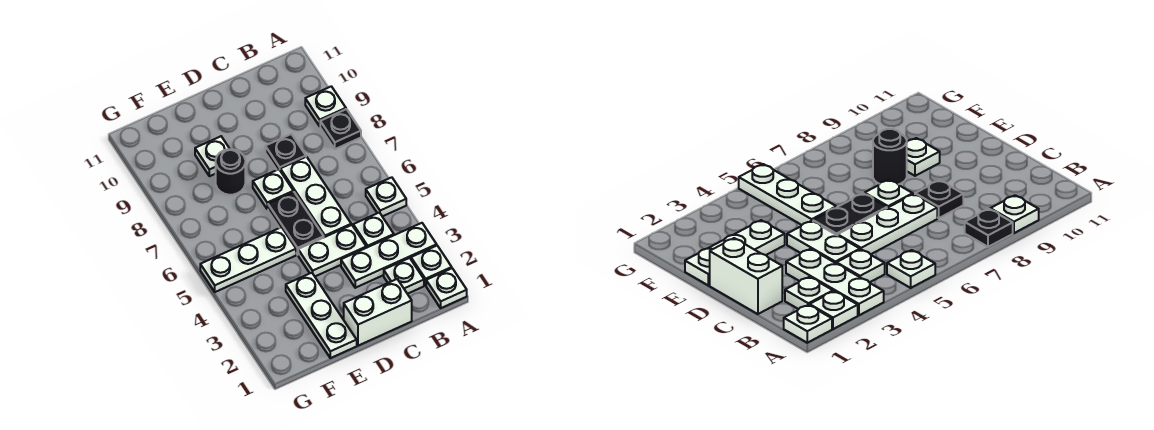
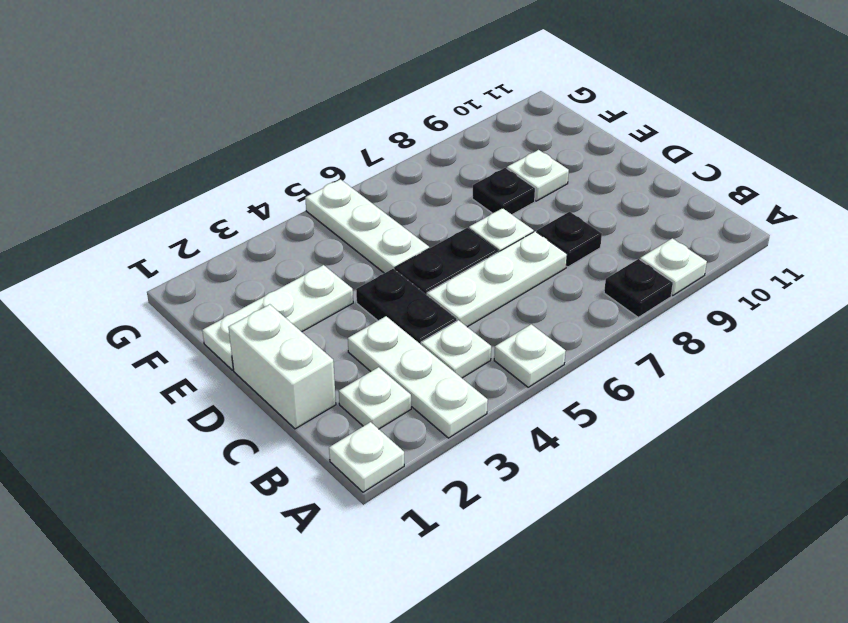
white 1x1 plate [411,246,452,286] -> none
white 1x2 plate [298,225,366,276] -> black 1x2 plate [356,269,457,344]
black 1x1 round brick [216,149,245,195] -> black 1x1 plate [472,168,535,215]

